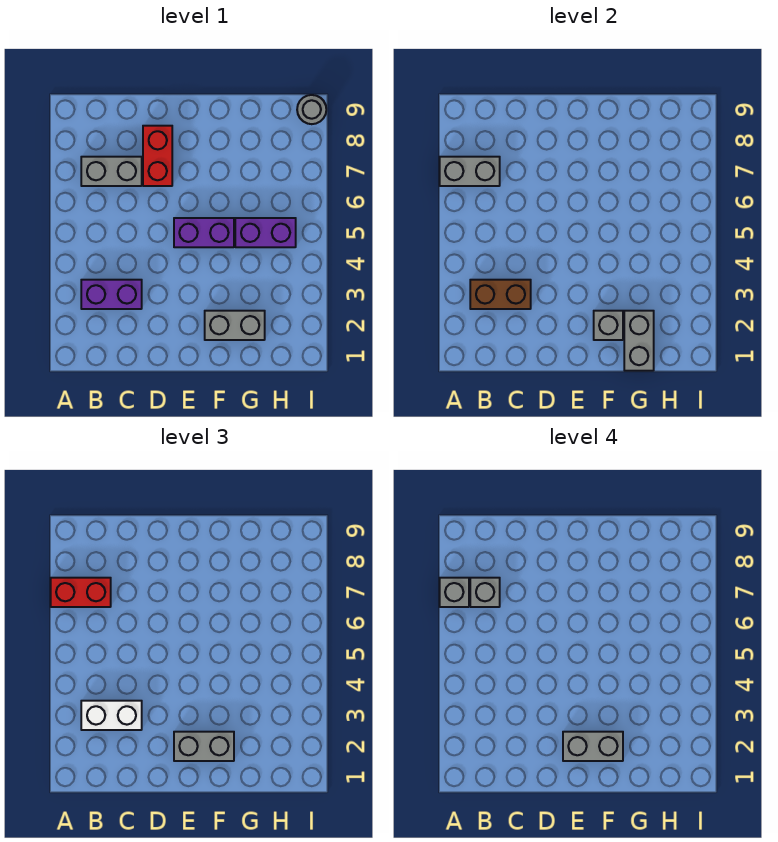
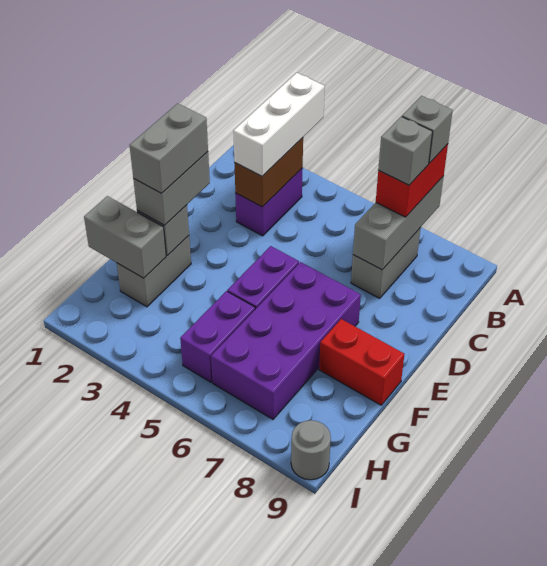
grey 1x2 brick [440,157,500,186] -> grey 1x3 brick [353,176,444,270]
white 1x2 brick [81,701,142,730] -> white 1x3 brick [233,73,325,176]
red 1x2 brick [143,126,172,186] -> red 1x2 brick moved to [319,319,404,405]
none -> purple 2x4 brick [211,262,361,419]

